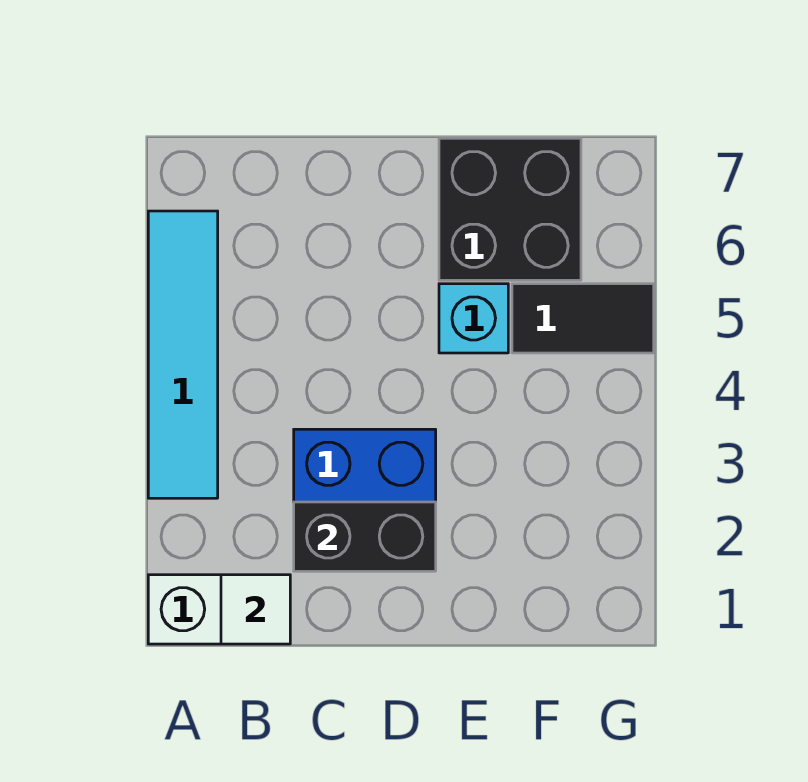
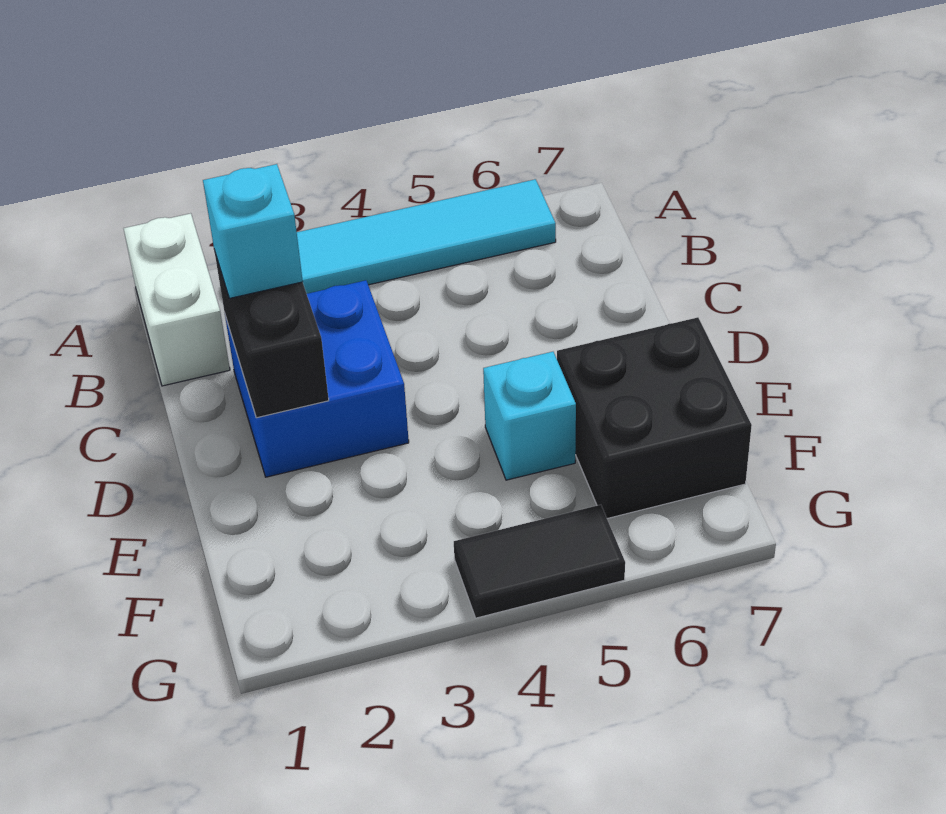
white 1x1 tile [221,575,290,644] -> none
none -> cyan 1x1 brick [203,164,303,298]
black 1x2 tile [512,284,654,353] -> black 1x2 tile turned to [454,505,625,618]

